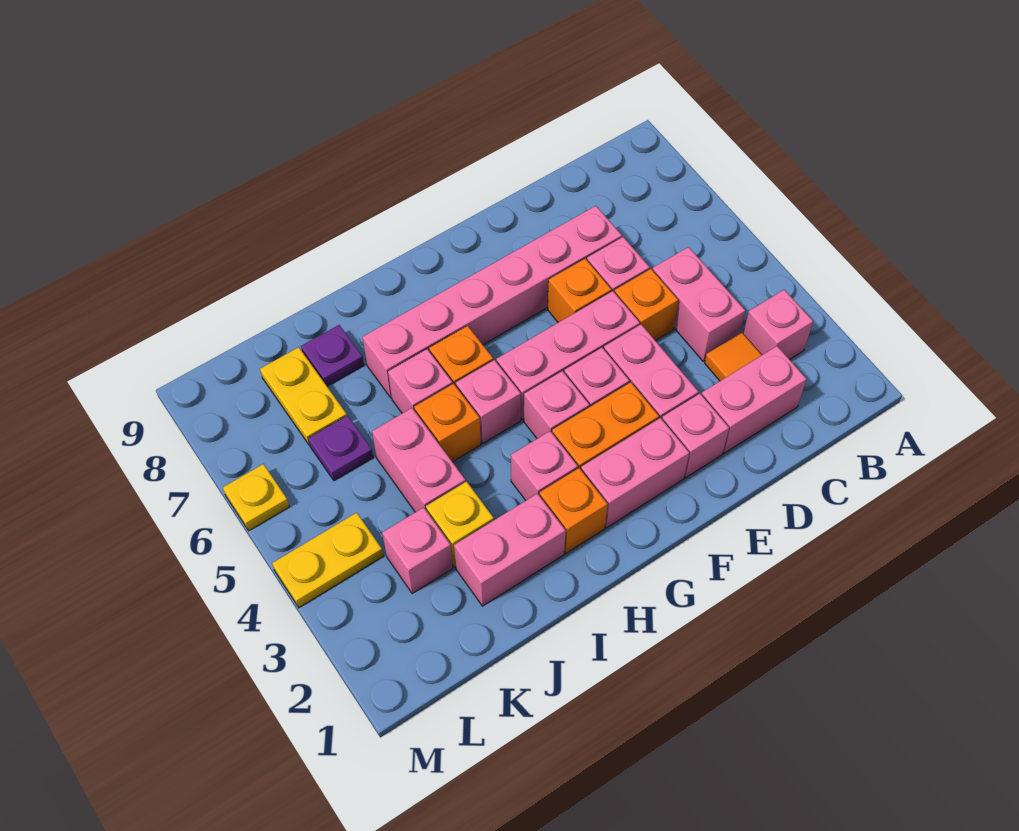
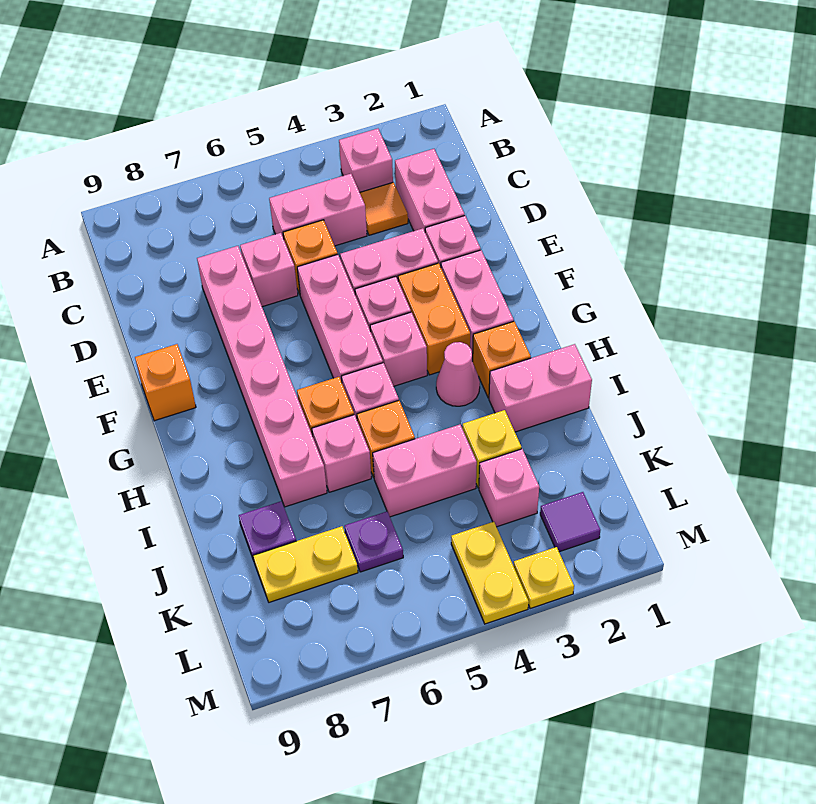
orange 1x1 brick [548,259,611,323] -> orange 1x1 brick moved to [135,344,196,421]
pink 1x1 brick [511,431,578,500] -> pink 1x1 cone [436,342,480,406]
pink 1x2 brick [454,494,566,606] -> pink 1x2 brick turned to [489,344,592,432]
none -> purple 1x1 tile [540,492,600,552]
yellow 1x1 plate [223,464,289,531] -> yellow 1x1 plate moved to [514,547,574,608]

